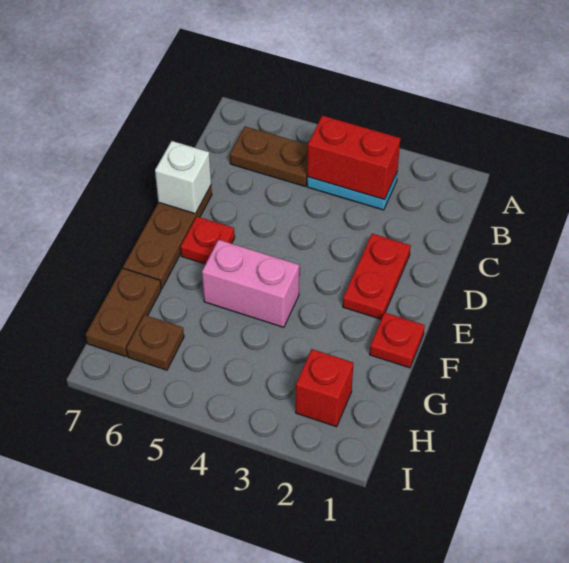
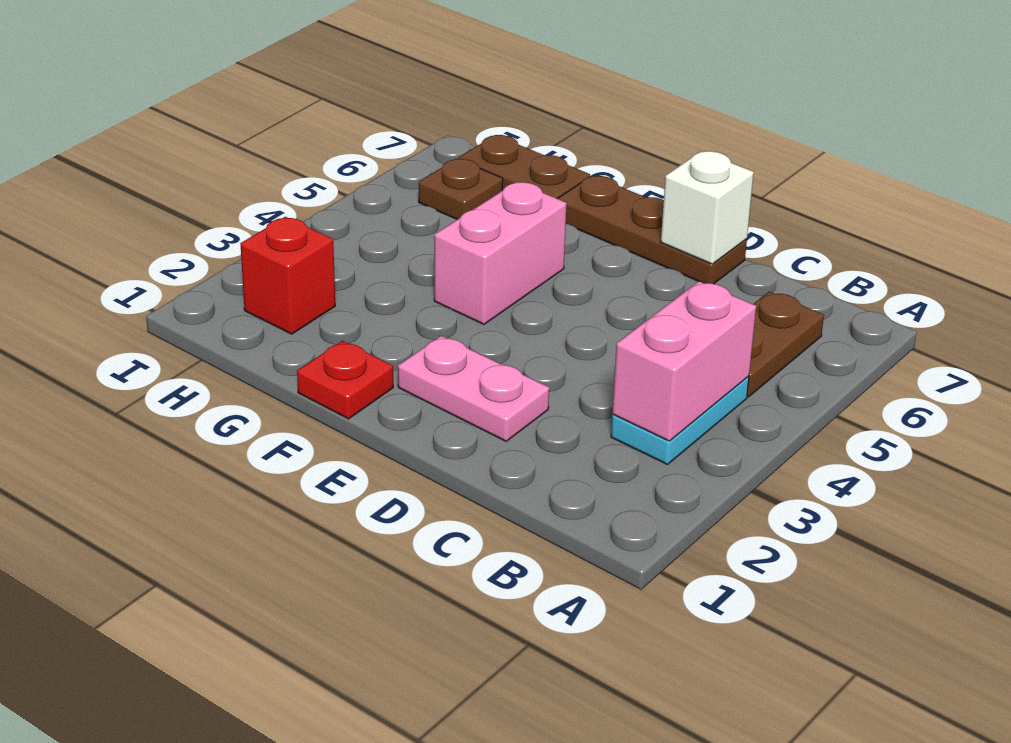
red 1x2 brick [307,116,400,200] -> pink 1x2 brick [612,281,756,441]
red 1x2 plate [343,234,411,319] -> pink 1x2 plate [398,336,549,441]
red 1x1 plate [181,216,235,264] -> none

